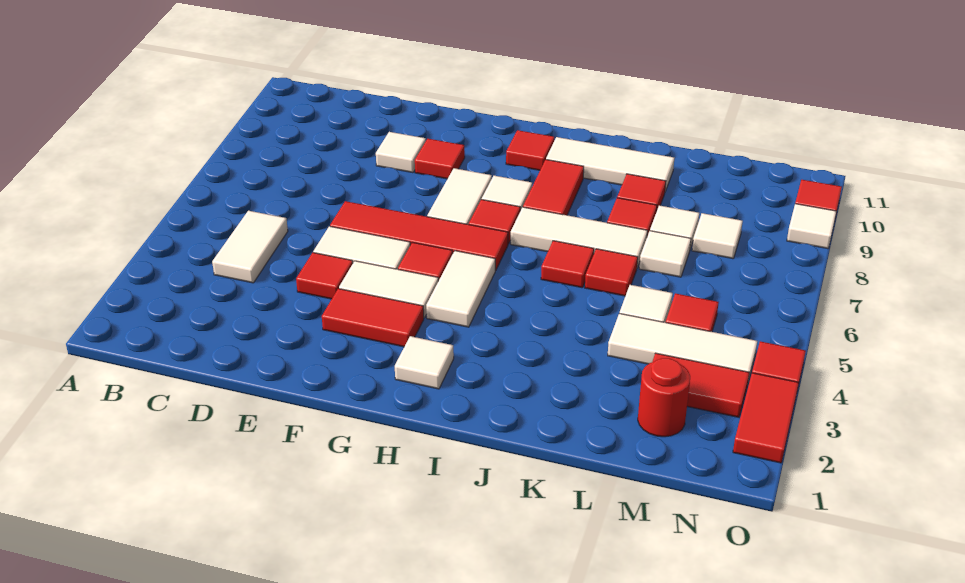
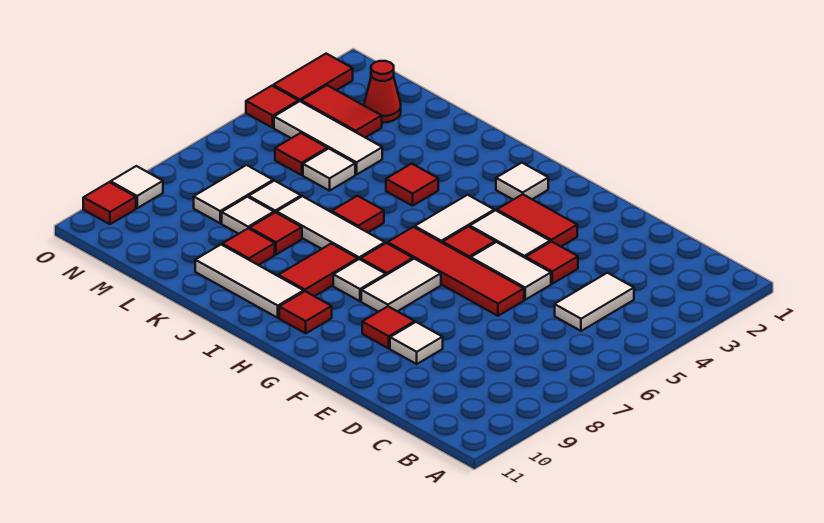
red 1x1 tile [585,249,638,296] -> red 1x1 tile moved to [386,164,438,206]
red 1x1 round brick [638,358,690,437] -> red 1x1 cone [364,61,401,123]
white 1x1 tile [692,213,743,259] -> white 1x2 tile [194,165,273,223]

